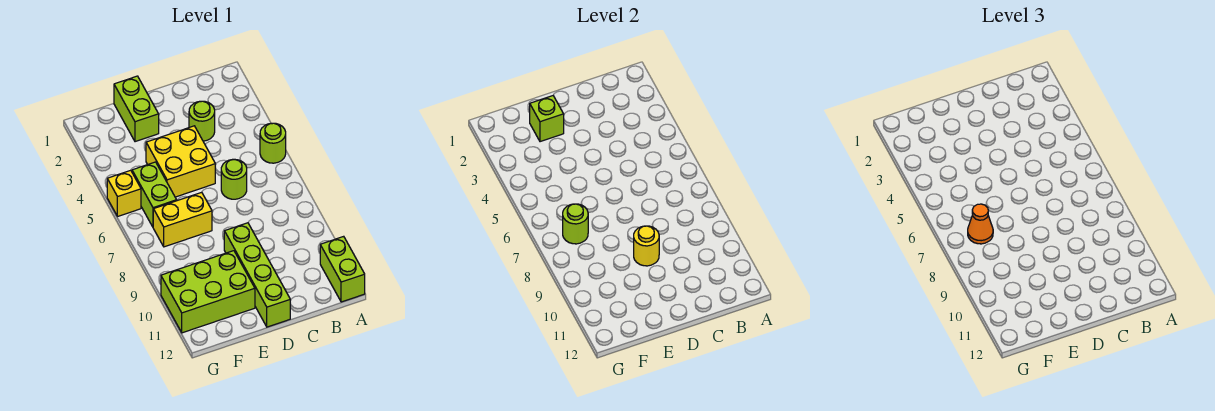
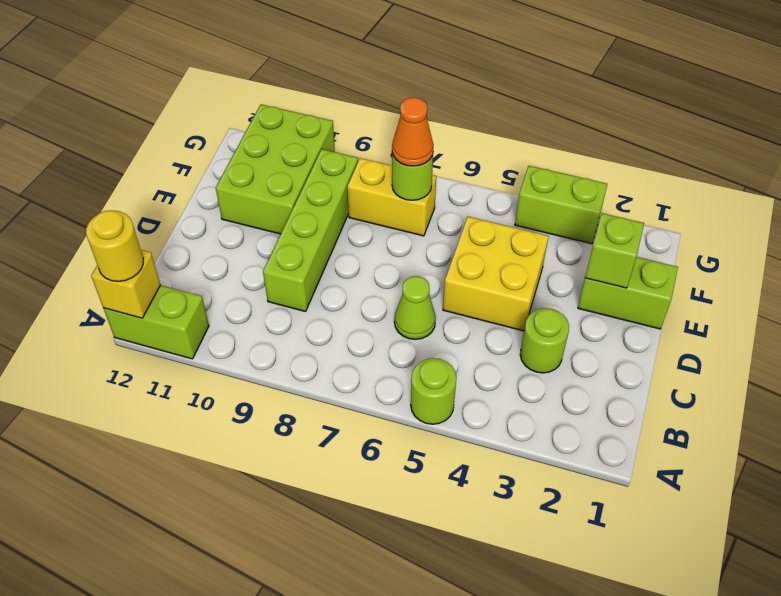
lime 1x1 round brick [221,159,247,199] -> lime 1x1 cone [394,276,436,339]
lime 1x4 brick [224,223,290,327] -> lime 1x4 brick turned to [263,149,358,311]
yellow 1x1 round brick [634,226,659,266] -> yellow 1x1 round brick moved to [86,211,143,281]
yellow 1x2 brick [153,192,212,247] -> yellow 1x2 brick turned to [347,158,436,236]
lime 1x2 brick [132,162,177,227] -> lime 1x2 brick moved to [515,166,607,244]
yellow 1x1 brick [107,170,141,216] -> yellow 1x1 brick moved to [91,250,160,318]

